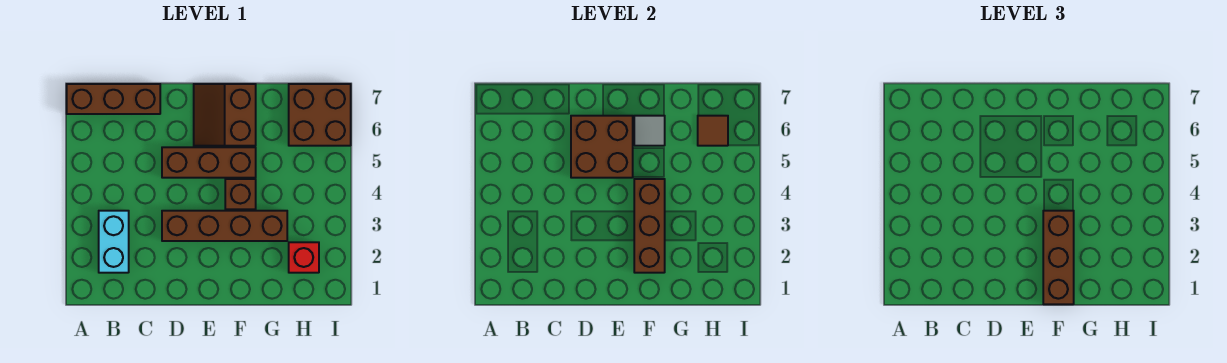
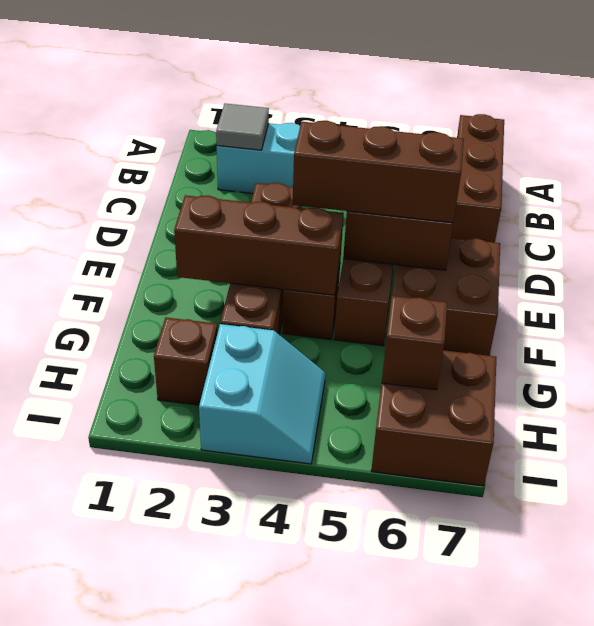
brown 2x2 slope [194,84,256,146] -> brown 2x2 brick [392,238,500,356]
brown 1x3 brick [1043,211,1074,304] -> brown 1x3 brick moved to [293,121,464,223]
grey 1x1 tile [634,116,665,146] -> grey 1x1 tile moved to [216,104,269,150]
red 1x1 brick [289,242,319,273] -> brown 1x1 brick [154,318,218,405]
none -> cyan 2x2 slope [199,324,325,464]
brown 1x1 tile [698,116,728,146] -> brown 1x1 brick [382,296,447,390]

